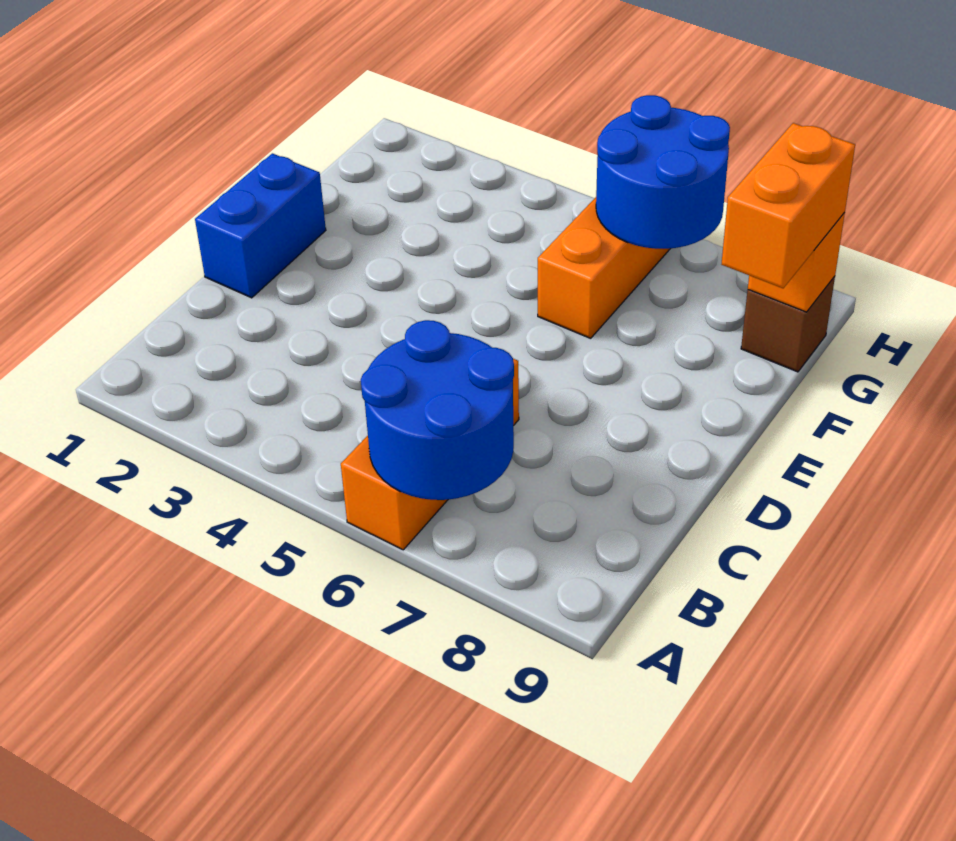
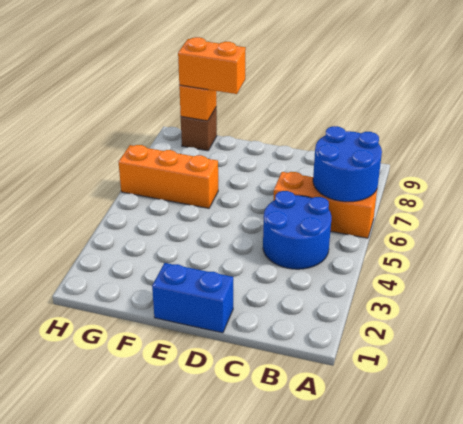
blue 2x2 round brick [596,95,730,249] -> blue 2x2 round brick moved to [263,191,331,269]

